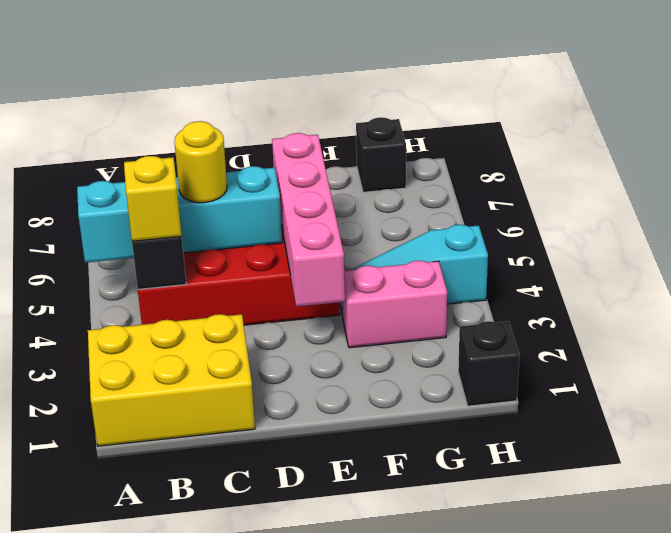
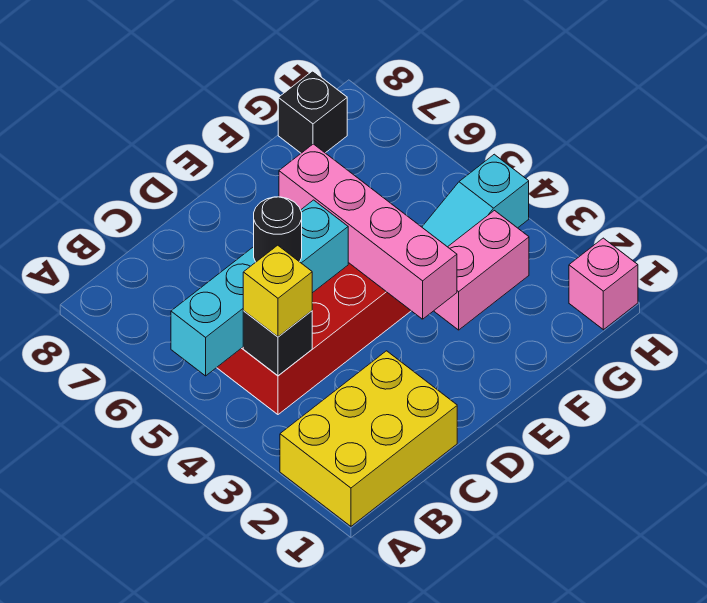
yellow 1x1 round brick [174,121,227,203] -> black 1x1 round brick [254,197,302,262]
black 1x1 brick [458,321,519,406] -> pink 1x1 brick [569,238,638,330]

